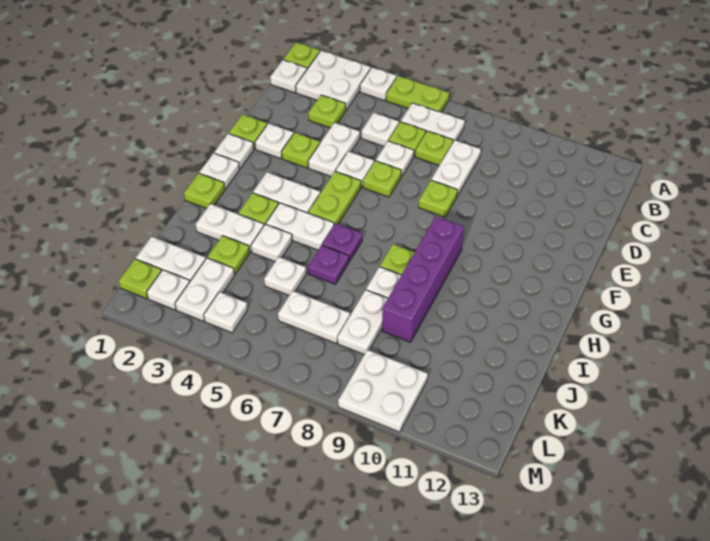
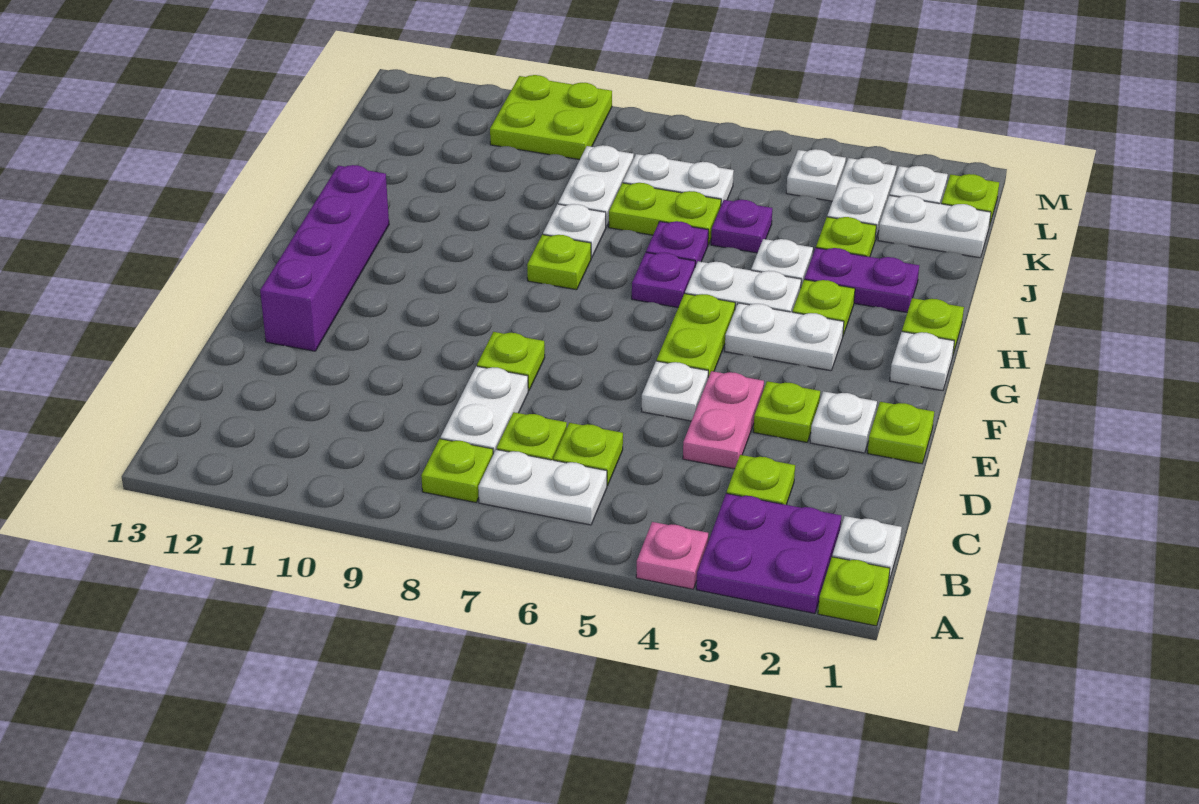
white 2x2 plate [296,51,371,110] -> purple 2x2 plate [696,493,841,614]
white 1x1 plate [360,68,396,101] -> pink 1x1 plate [636,522,708,589]
lime 1x2 plate [386,76,449,112] -> lime 1x2 plate moved to [609,183,721,244]
white 1x1 plate [361,113,399,146] -> none
white 1x2 plate [308,123,360,176] -> pink 1x2 plate [683,371,764,469]
white 1x1 plate [376,141,414,176] -> none
lime 1x1 plate [363,161,402,197] -> lime 1x1 plate moved to [421,439,493,502]
white 1x1 plate [214,134,254,169] -> none
purple 1x4 brick [382,216,464,342] -> purple 1x4 brick moved to [260,165,389,351]
white 1x2 plate [196,204,264,252] -> purple 1x2 plate [804,248,919,312]
white 1x1 plate [264,257,306,295] -> purple 1x1 plate [711,200,772,253]
white 2x2 plate [338,350,428,432] -> lime 2x2 plate [490,75,612,160]

